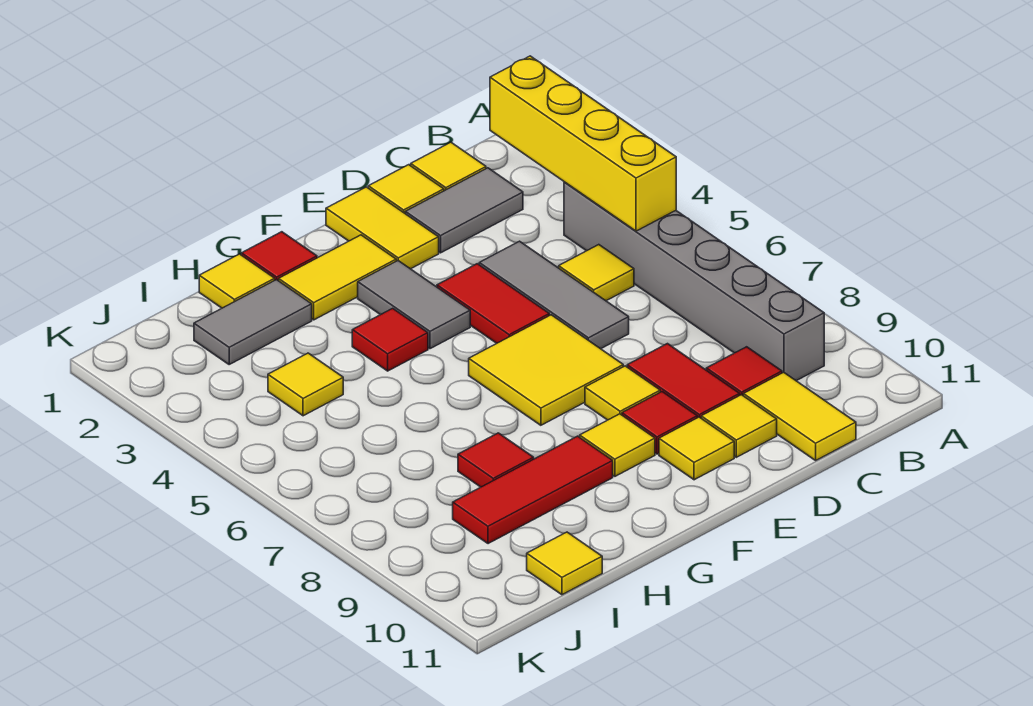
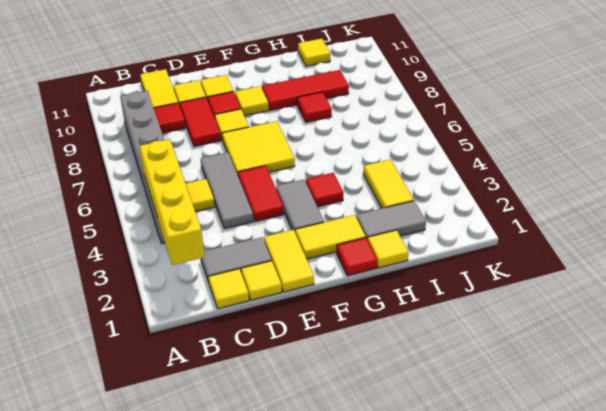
yellow 1x1 tile [268,353,343,416] -> yellow 1x2 tile [363,160,414,208]

